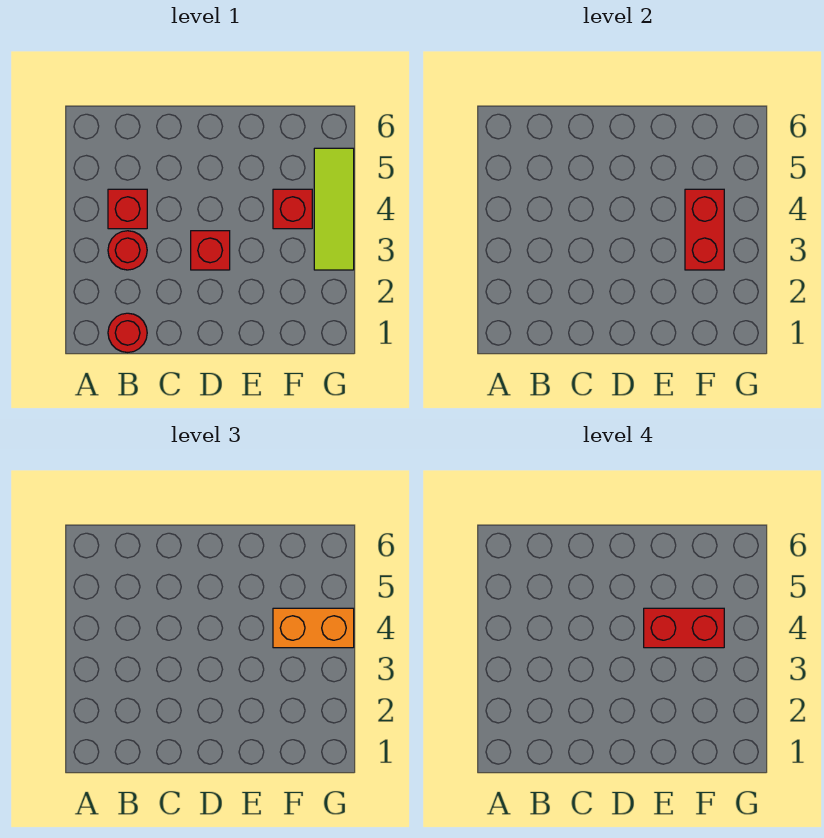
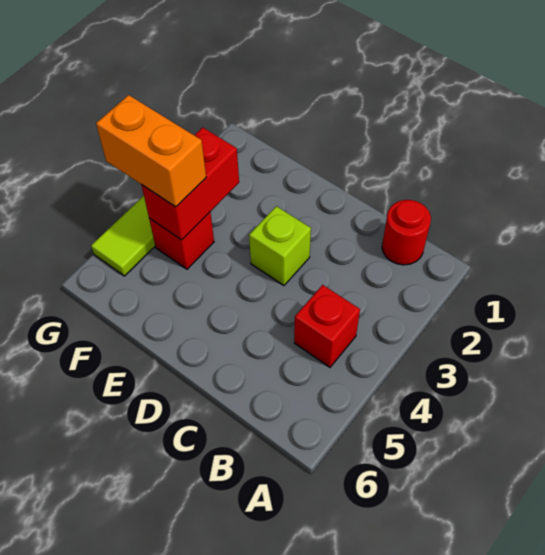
red 1x1 round brick [108,231,147,270] -> none
red 1x1 brick [191,231,230,270] -> lime 1x1 brick [249,206,311,286]
red 1x2 brick [644,608,724,648] -> none

